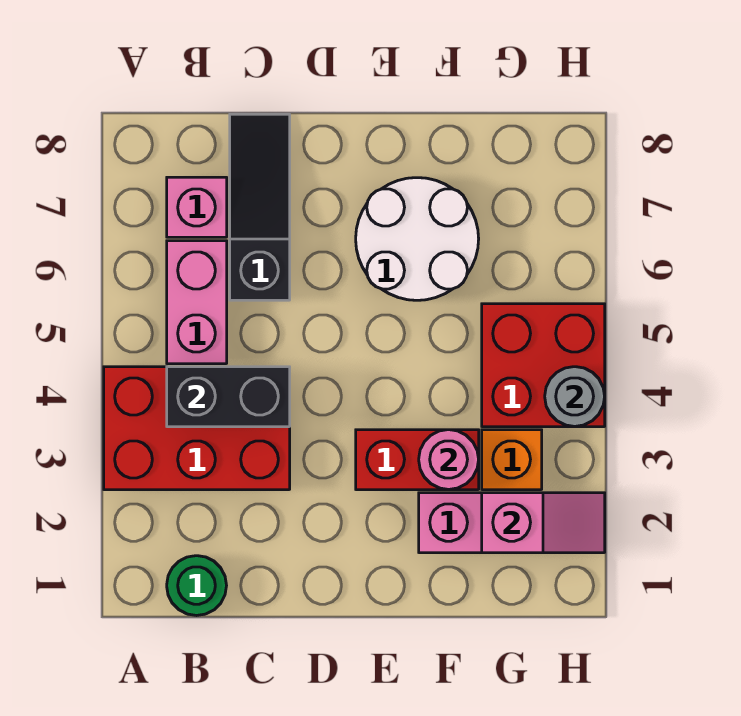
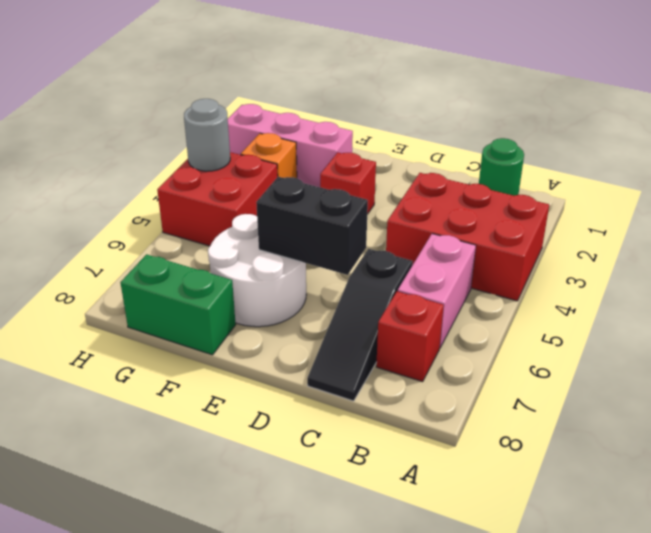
black 1x2 brick [167,367,290,427] -> black 1x2 brick moved to [256,177,368,275]
pink 1x1 brick [167,177,227,237] -> red 1x1 brick [376,291,444,382]
red 1x2 brick [356,430,479,490] -> red 1x1 brick [320,152,376,214]
pink 1x1 round brick [419,430,479,490] -> none
none -> green 1x2 brick [120,254,236,355]
pink 1x2 slope [482,493,605,553] -> none

